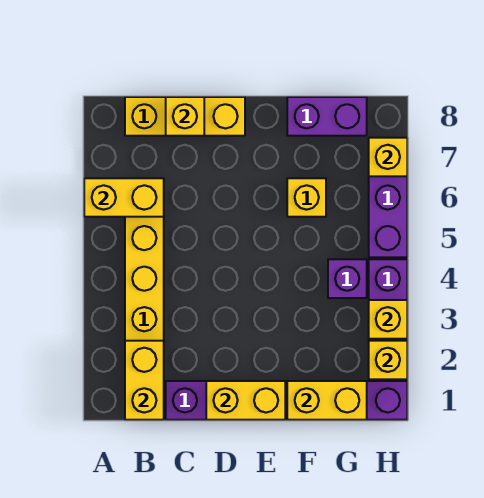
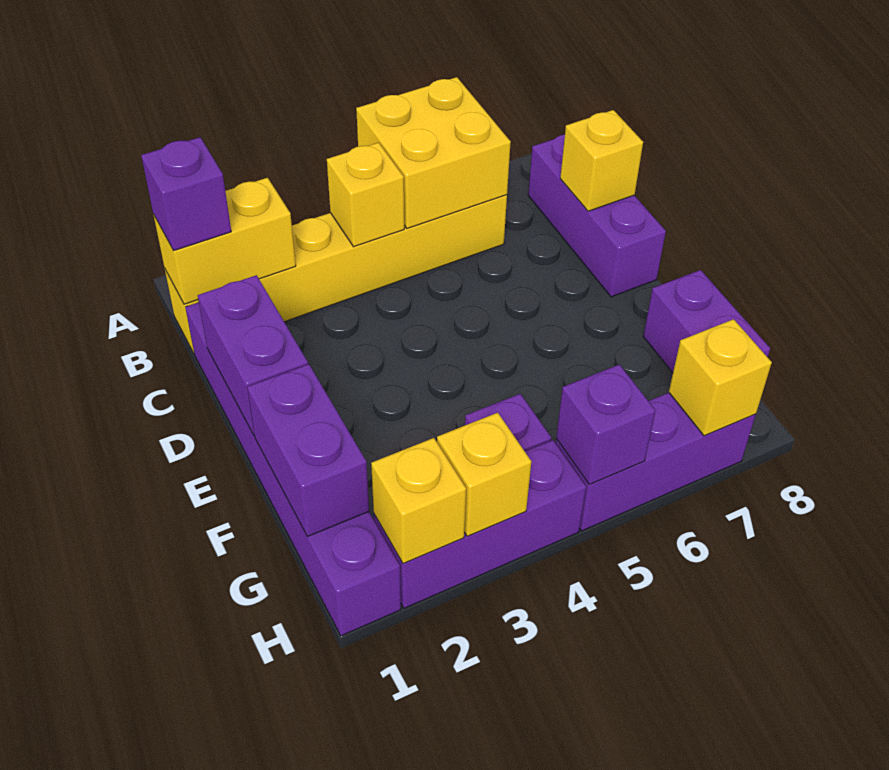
yellow 1x2 brick [84,178,164,217] -> yellow 2x2 brick [356,77,511,228]
none -> purple 1x1 brick [141,137,231,251]
yellow 1x3 brick [125,97,245,136] -> purple 1x3 brick [528,134,666,297]
yellow 1x2 brick [206,381,285,420] -> purple 1x2 brick [198,275,308,436]
yellow 1x2 brick [287,381,367,420] -> purple 1x2 brick [247,364,369,537]
yellow 1x1 brick [287,178,326,217] -> yellow 1x1 brick moved to [327,143,404,247]
none -> purple 1x1 brick [556,364,655,484]

